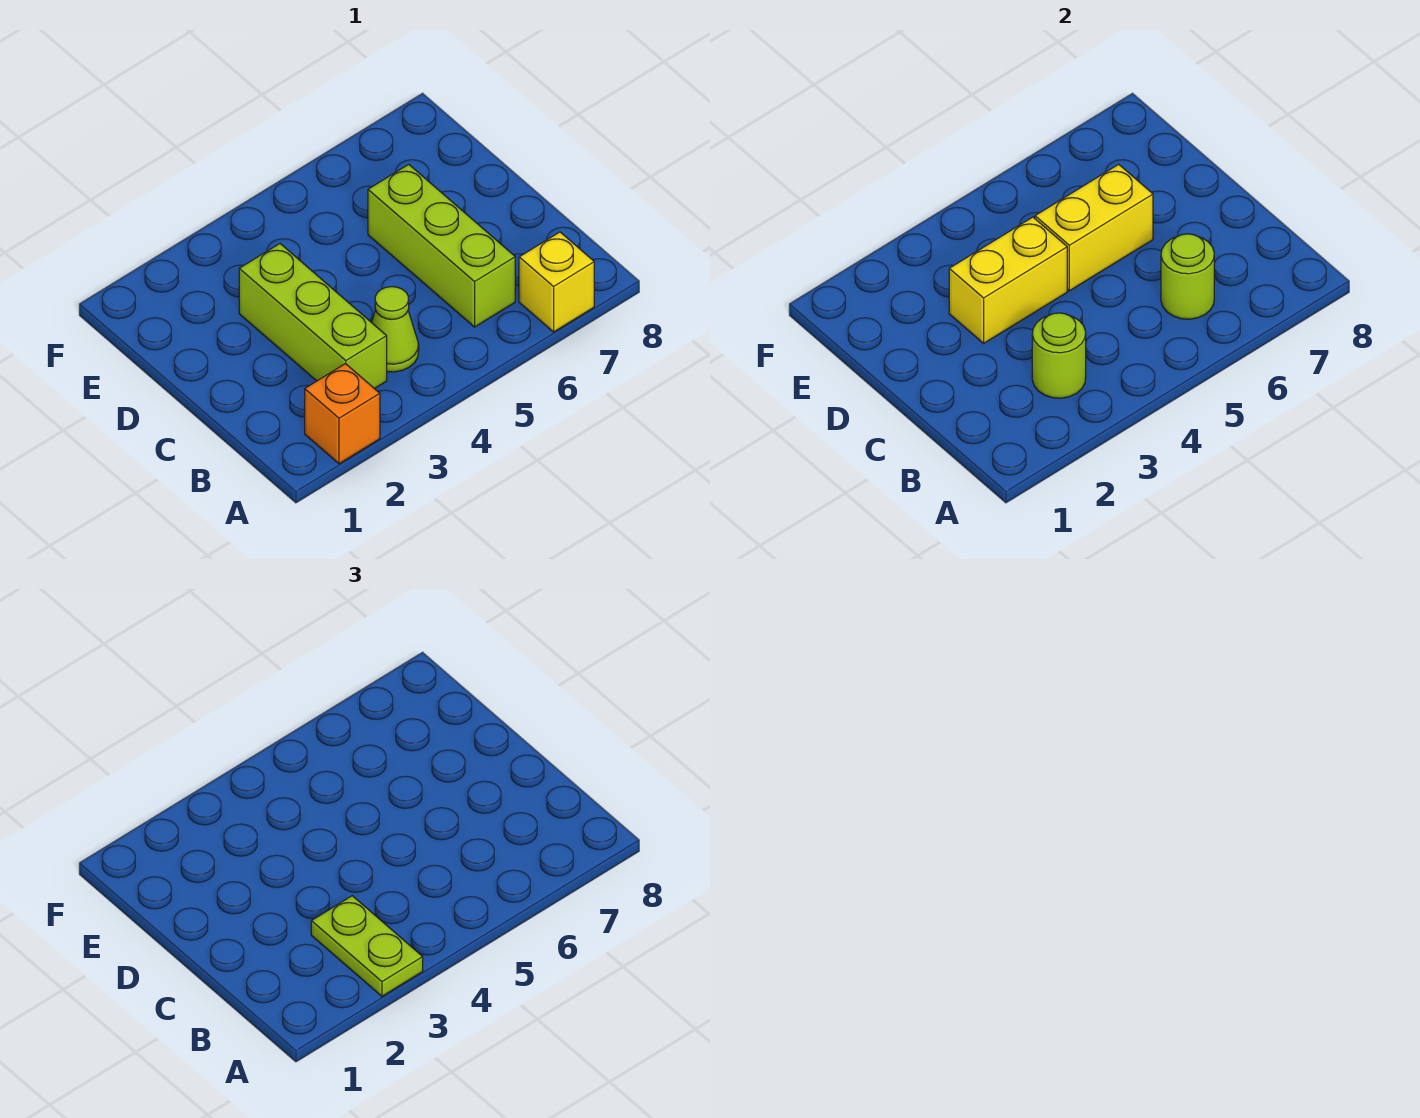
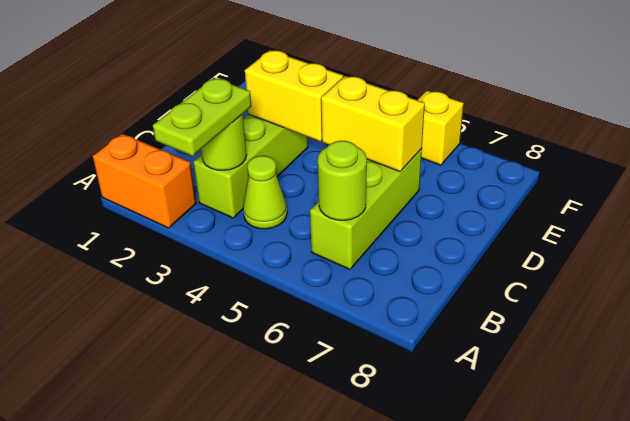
orange 1x1 brick [305,364,380,464] -> orange 1x2 brick [93,134,196,228]
yellow 1x1 brick [519,232,594,332] -> yellow 1x1 brick moved to [418,91,464,165]

